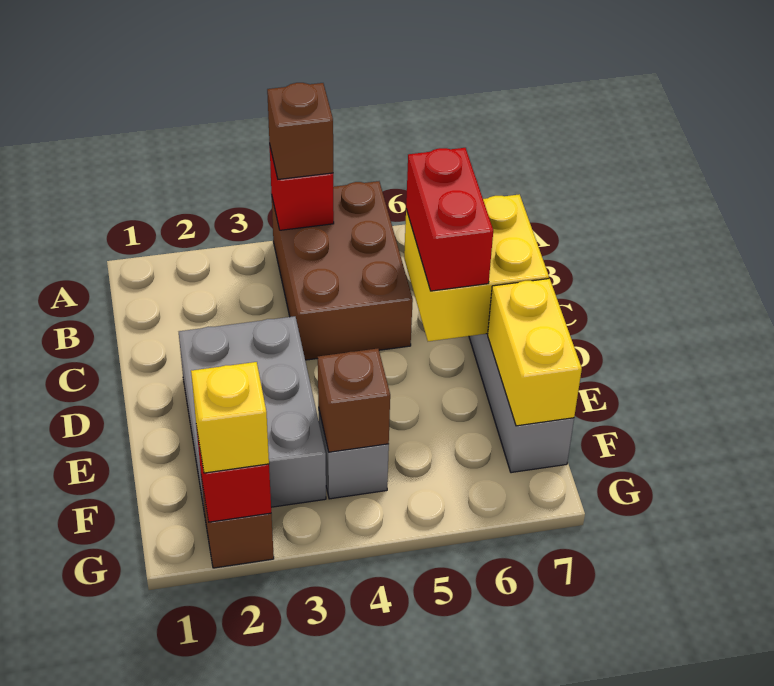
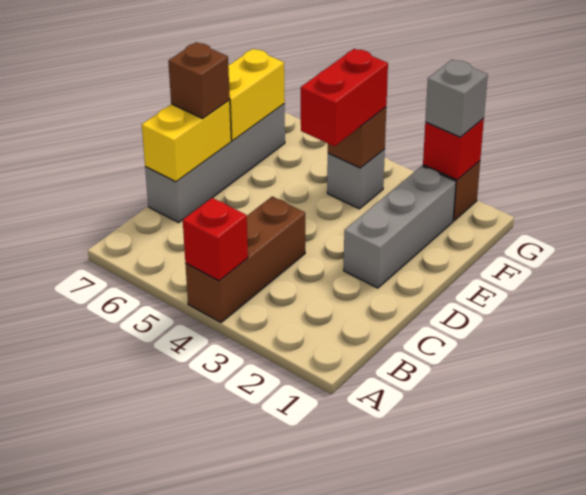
brown 2x3 brick [272,181,413,360] -> brown 1x3 brick [185,196,305,322]
brown 1x1 brick [267,83,333,179] -> brown 1x1 brick moved to [168,42,230,119]
yellow 2x2 brick [404,194,549,341] -> yellow 1x2 brick [142,100,231,182]
red 1x2 brick [406,148,493,291] -> red 1x2 brick moved to [301,49,388,146]
grey 2x3 brick [179,316,326,514] -> grey 1x3 brick [344,166,456,288]
yellow 1x1 brick [191,362,269,473] -> grey 1x1 brick [425,60,488,137]

